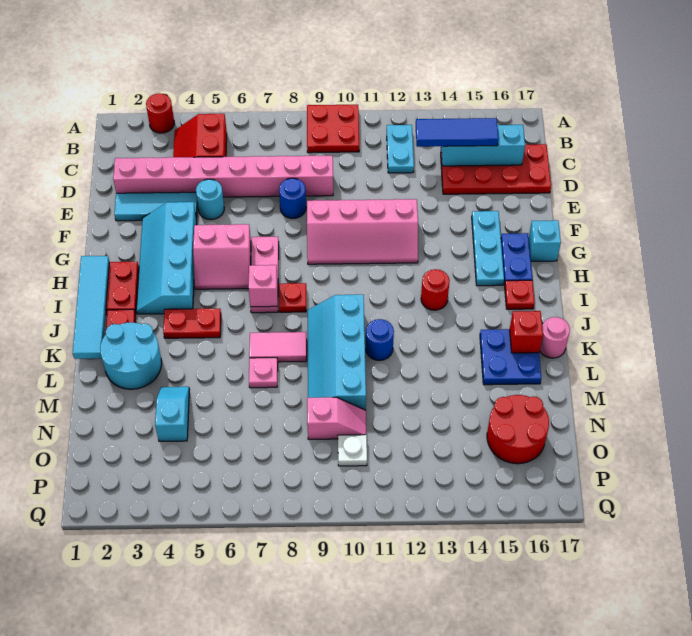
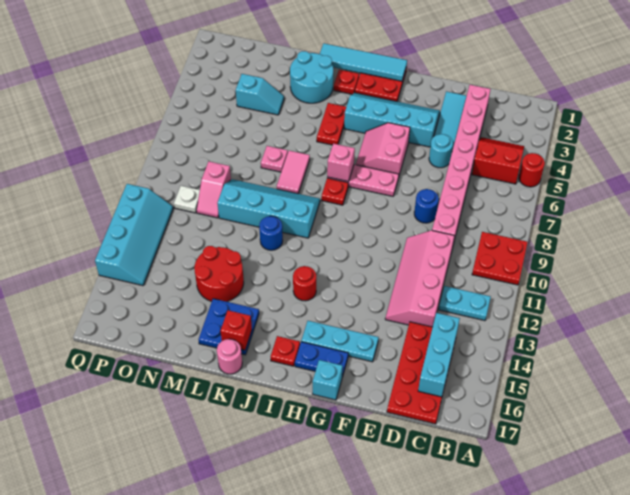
red 1x1 round brick [146,93,174,133] -> red 1x1 round brick moved to [519,153,545,187]
blue 1x3 tile [416,118,499,147] -> none
pink 2x4 slope [307,199,418,264] -> pink 2x4 slope moved to [385,230,454,327]
red 2x2 round brick [487,395,549,464] -> red 2x2 round brick moved to [194,246,244,302]
none -> cyan 2x4 slope [95,184,173,286]

